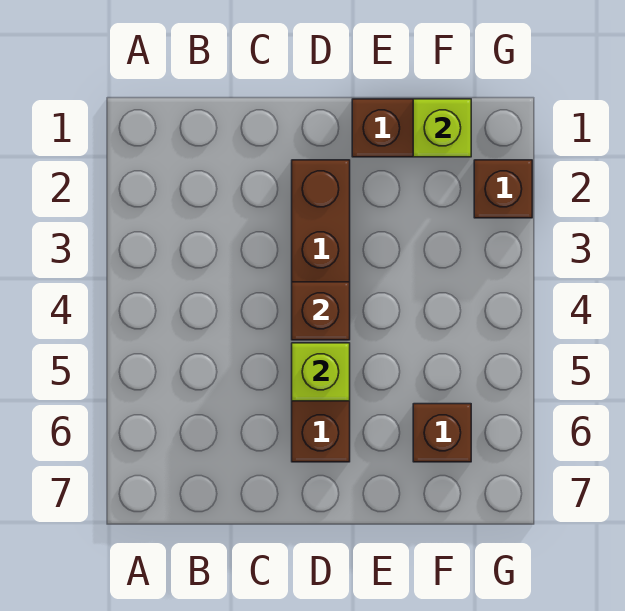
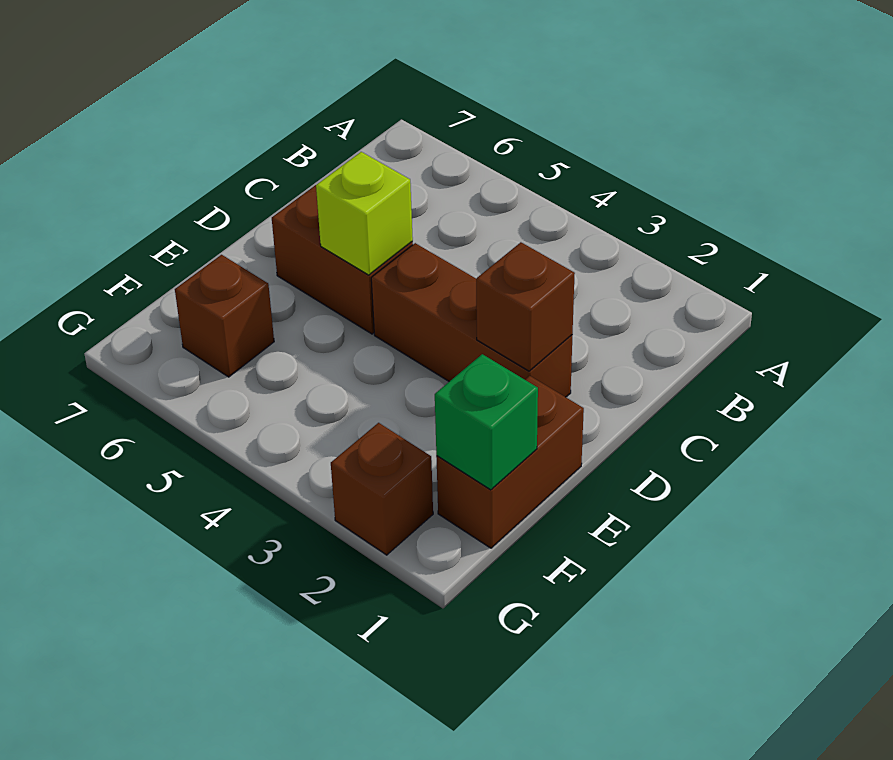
brown 1x1 brick [292,282,350,340] -> brown 1x1 brick moved to [476,242,575,371]
lime 1x1 brick [413,99,471,157] -> green 1x1 brick [435,354,538,490]

